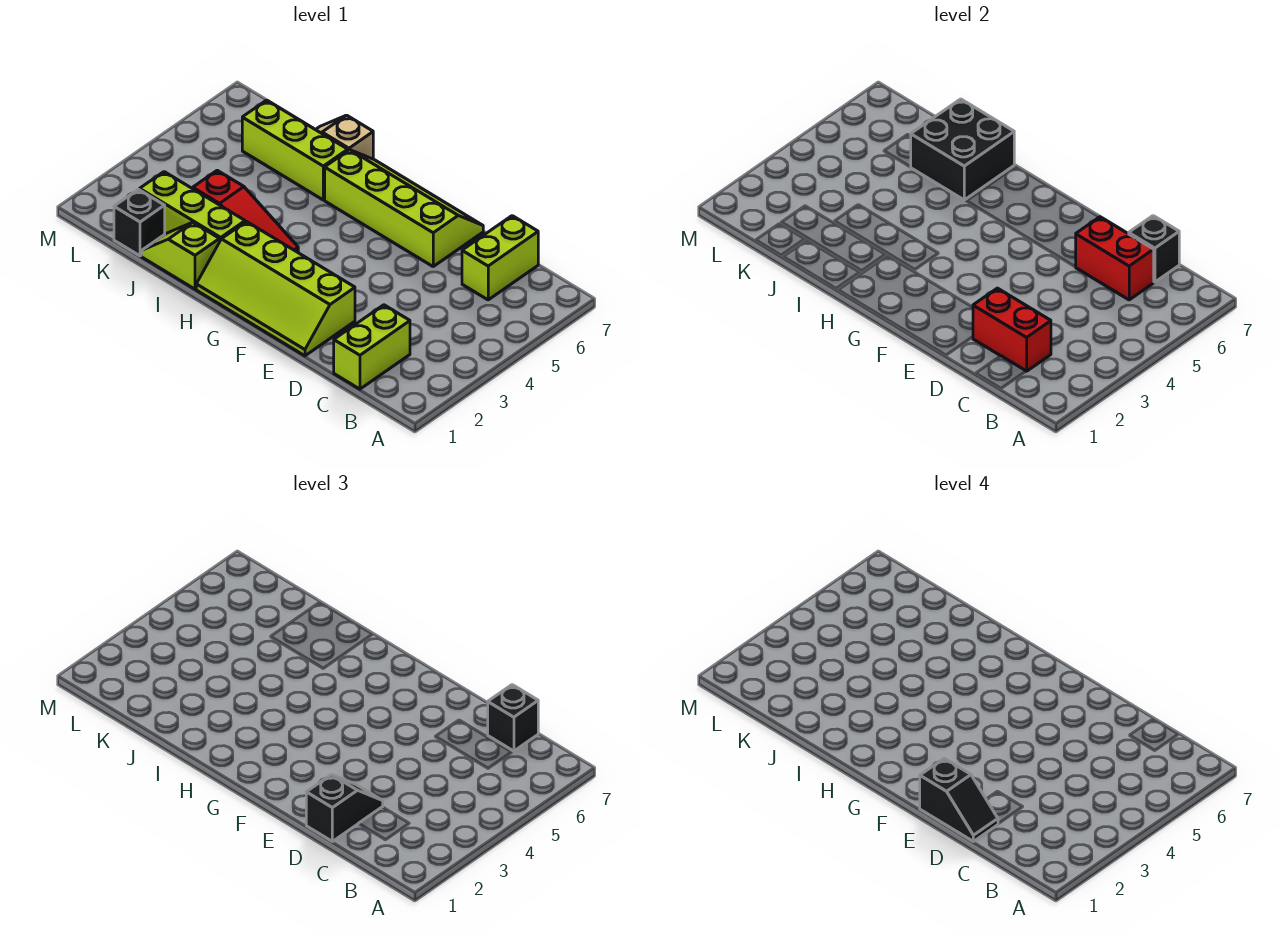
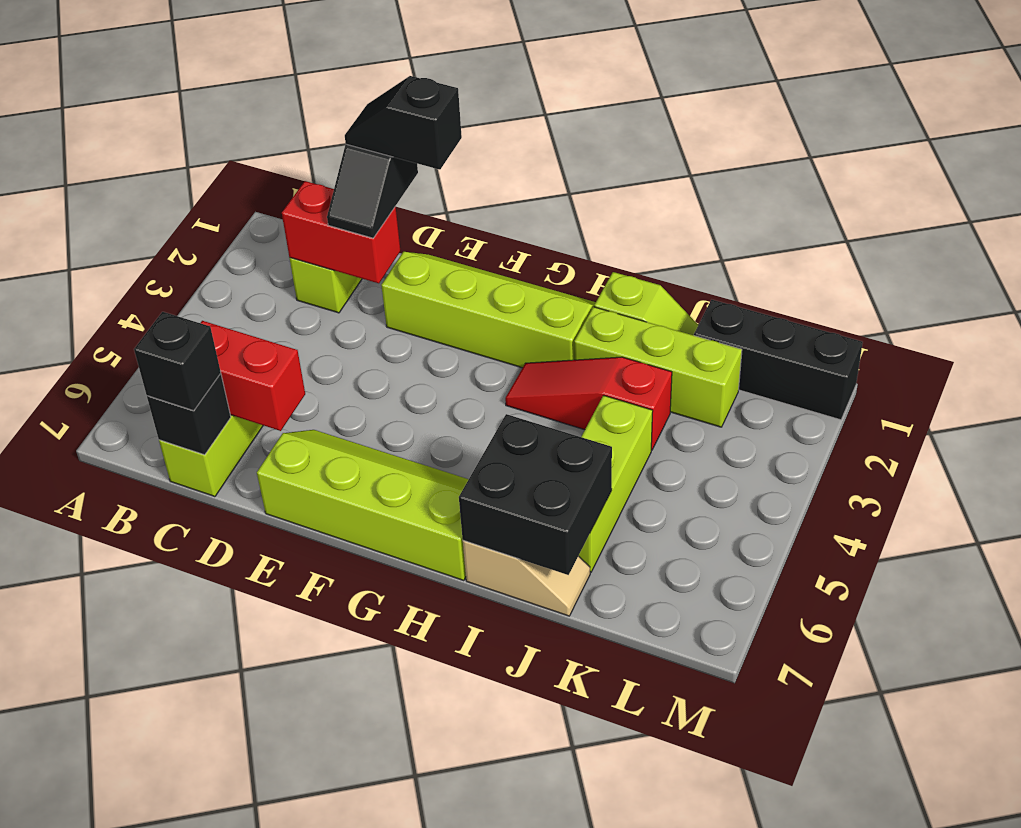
lime 2x4 slope [325,150,483,266] -> lime 2x4 slope turned to [257,430,469,581]
lime 1x3 brick [242,100,348,200] -> lime 1x3 brick turned to [579,395,653,572]
black 1x1 brick [114,189,165,256] -> black 1x3 brick [694,300,863,420]

